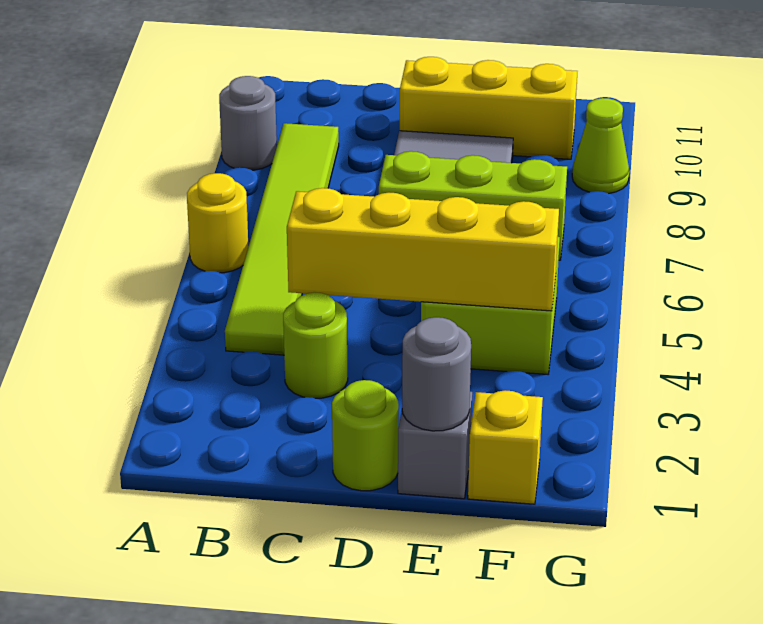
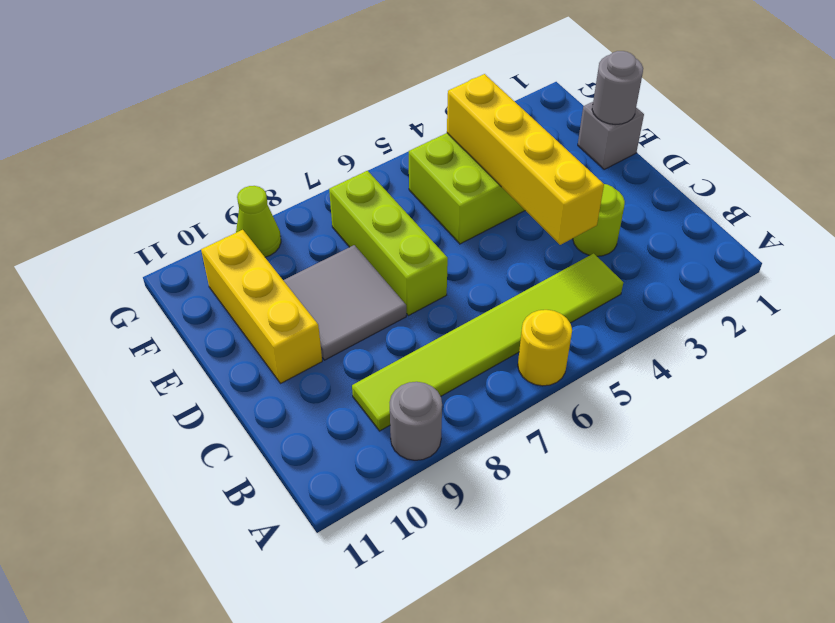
lime 1x1 round brick [332,380,399,491] -> none
yellow 1x1 brick [468,390,543,504] -> none

